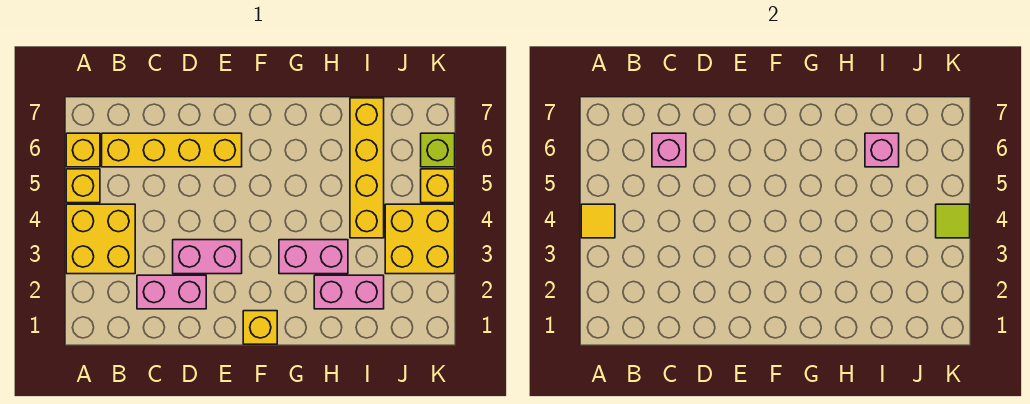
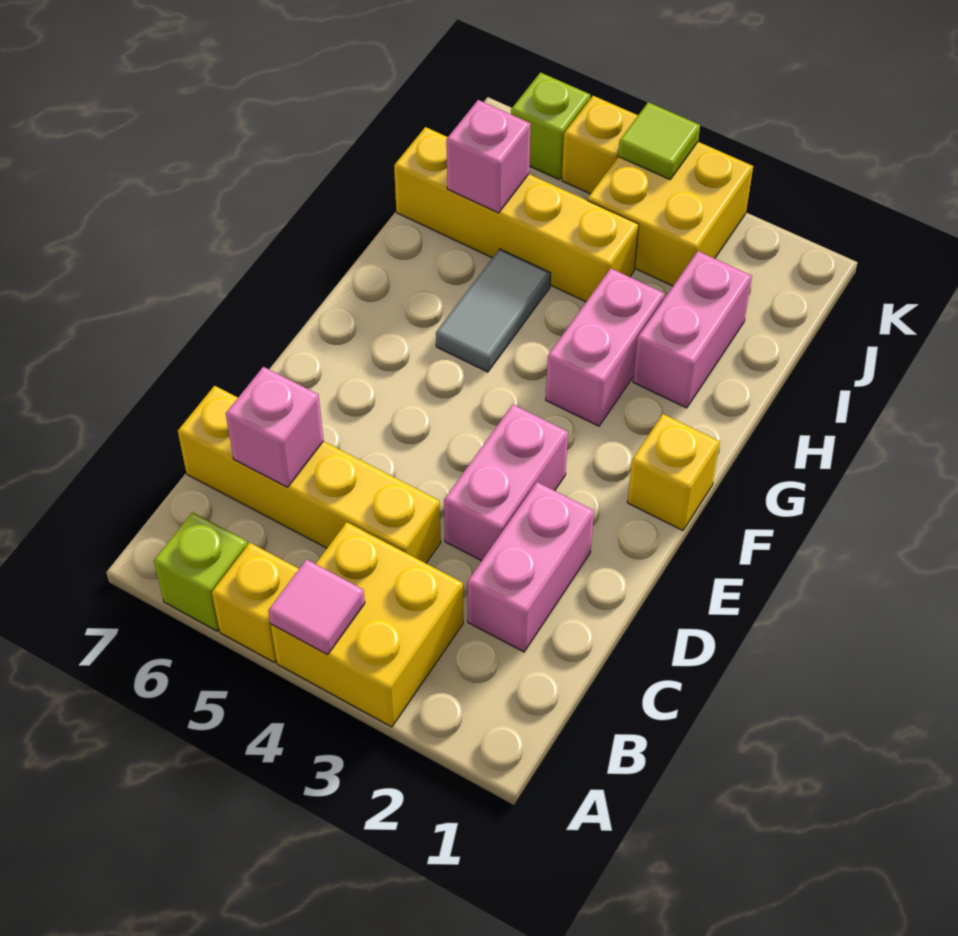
yellow 1x1 tile [581,204,615,238] -> pink 1x1 tile [268,559,365,655]
yellow 1x1 brick [66,133,100,167] -> lime 1x1 brick [154,512,248,631]
yellow 1x4 brick [102,133,242,167] -> yellow 1x4 brick turned to [178,386,441,563]
none -> grey 1x2 tile [436,249,551,372]

